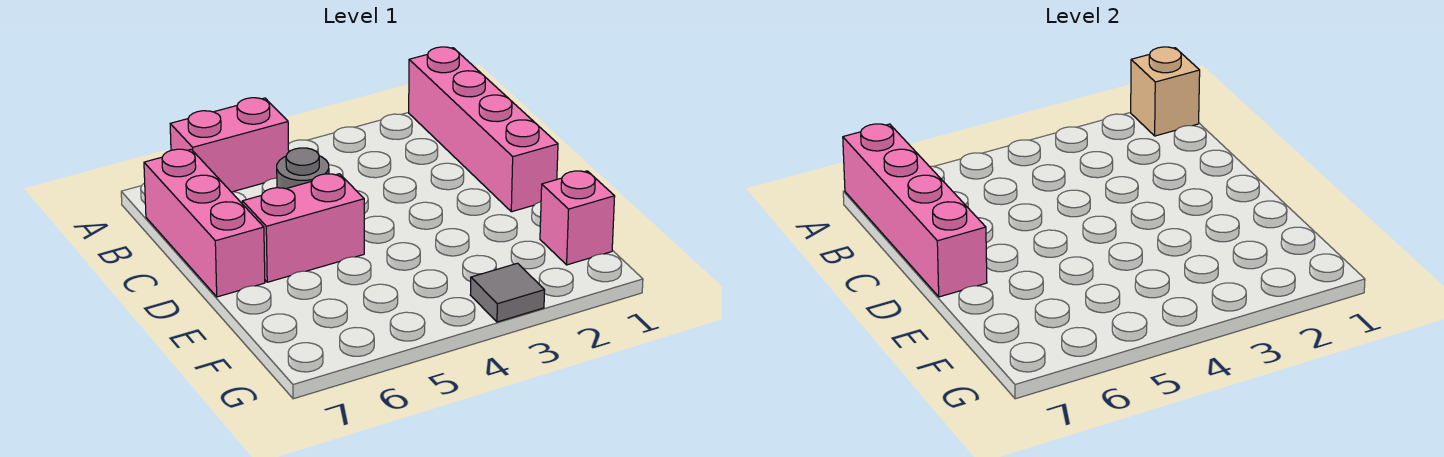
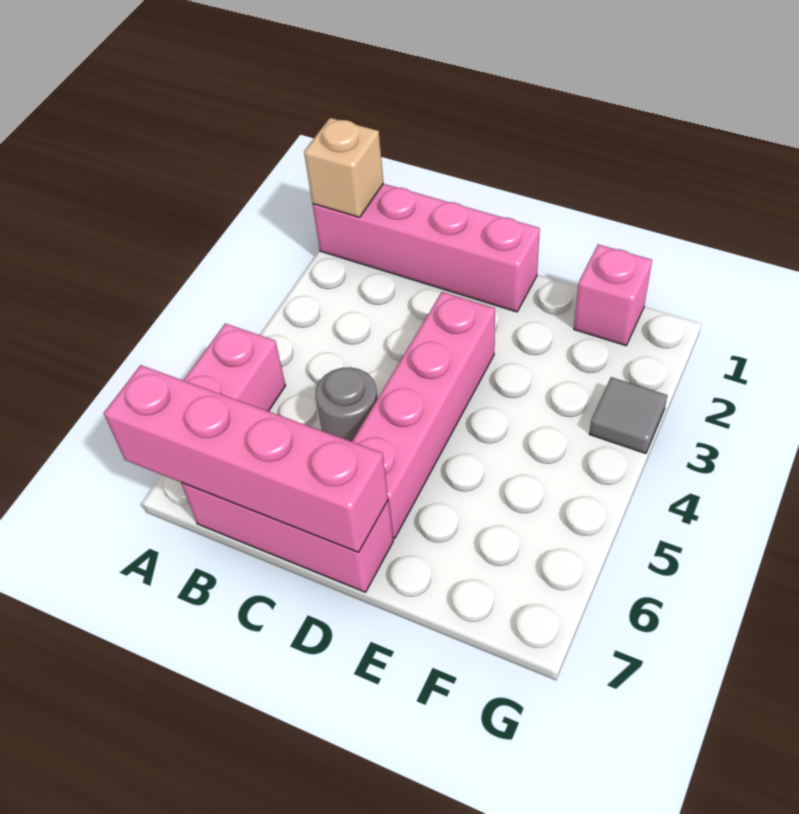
pink 1x2 brick [242,174,364,282] -> pink 1x4 brick [352,292,495,538]

